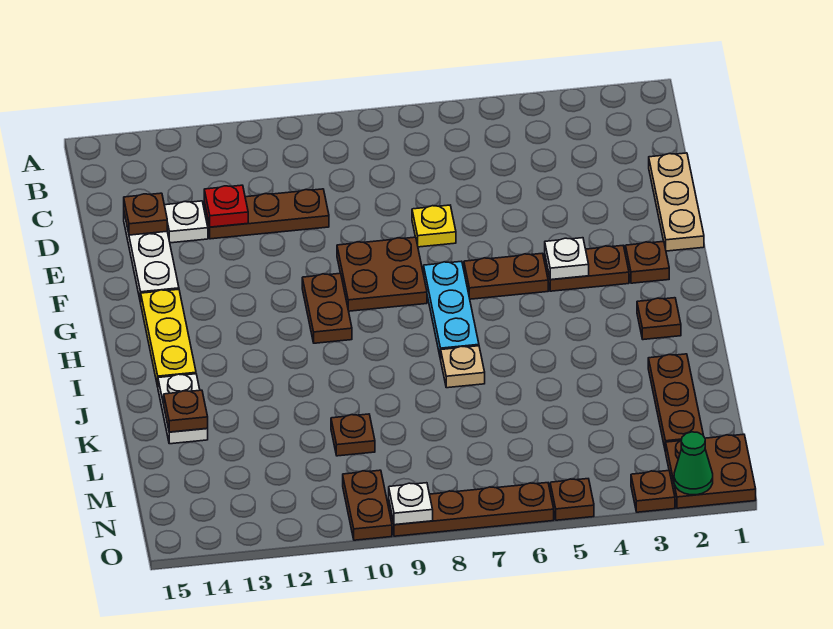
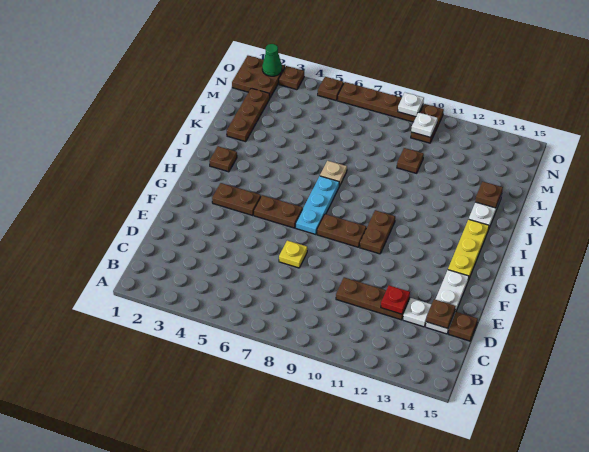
tan 1x3 plate [649,153,704,251] -> none
brown 2x2 plate [337,237,427,311] -> brown 1x2 plate [317,214,366,247]
brown 1x1 plate [625,241,669,283] -> brown 1x1 plate moved to [449,312,478,341]
white 1x1 plate [545,238,589,280] -> white 1x1 plate moved to [411,112,438,137]

